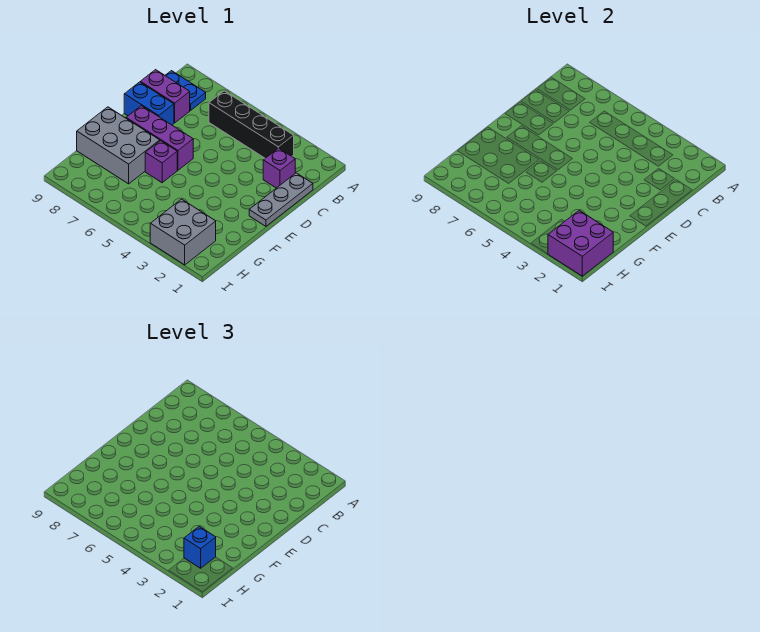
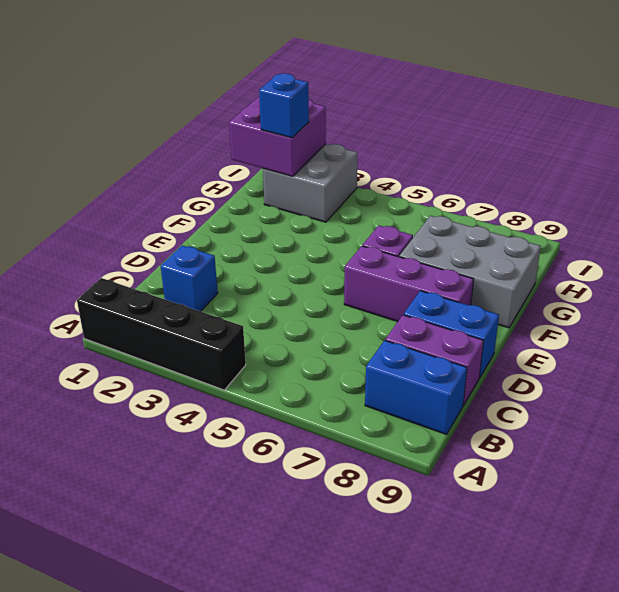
black 1x4 brick [209,91,294,158] -> black 1x4 brick moved to [77,278,246,390]
blue 1x2 plate [165,71,206,110] -> blue 1x2 brick [365,340,467,434]
grey 1x3 plate [249,173,313,226] -> none
purple 1x1 brick [263,148,295,188] -> blue 1x1 brick [161,245,218,312]

